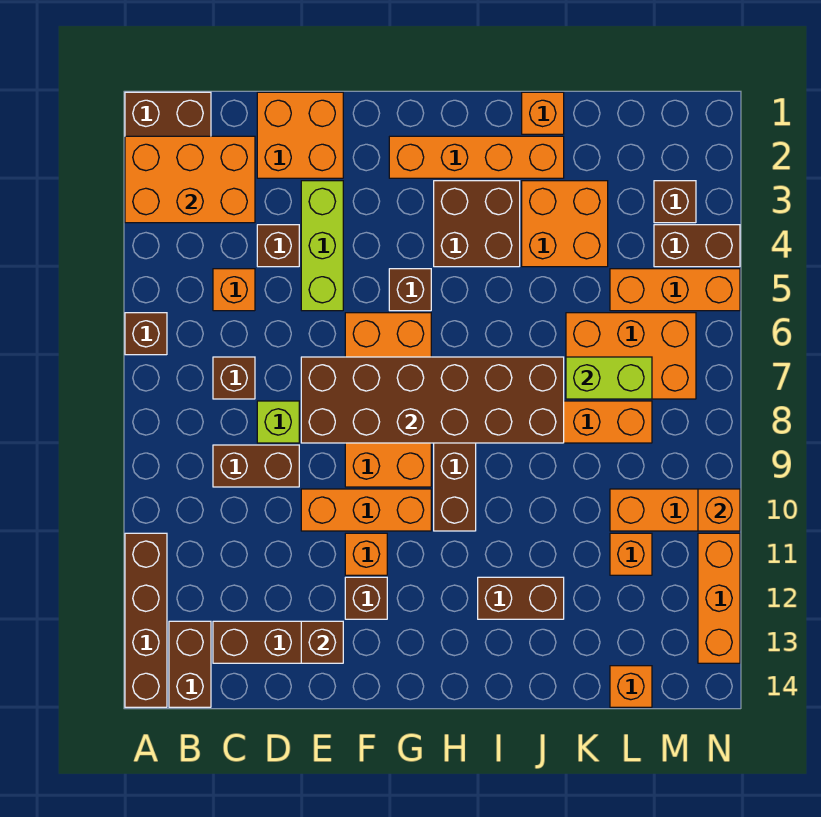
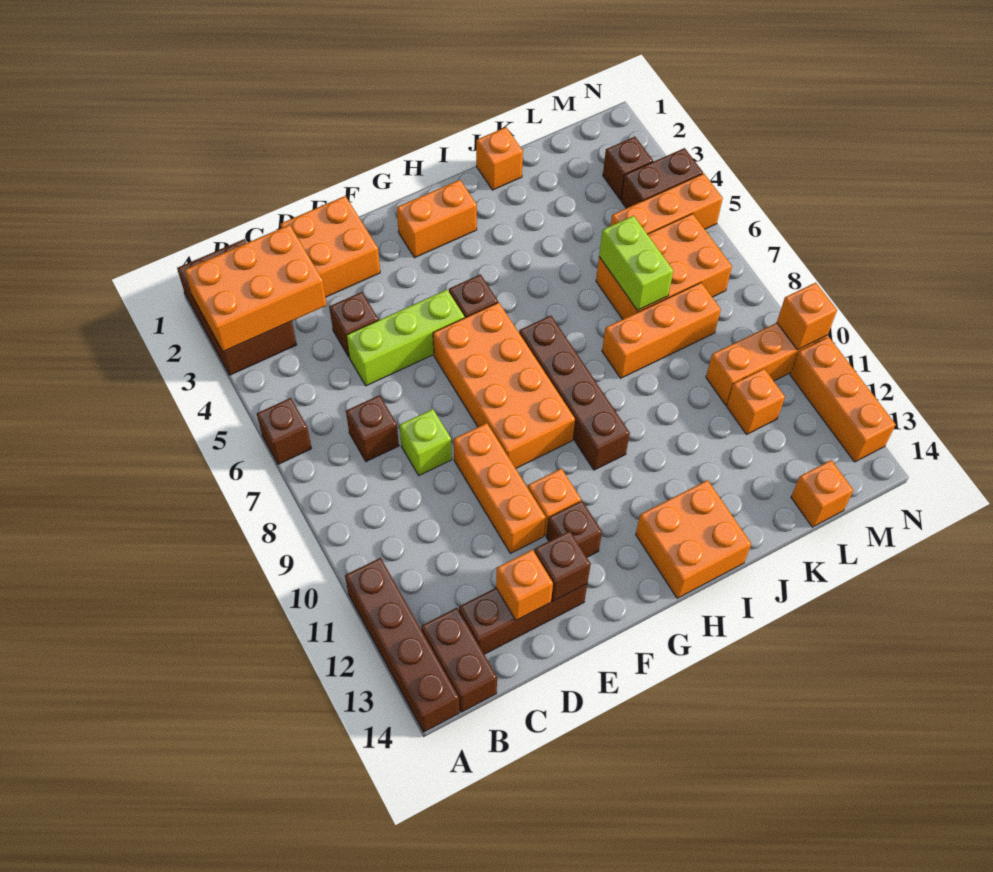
orange 1x1 brick [213,269,255,311] -> orange 1x1 brick moved to [496,550,553,620]
brown 1x2 brick [213,445,299,487] -> none
lime 1x3 brick [301,181,343,311] -> lime 1x3 brick turned to [346,290,464,386]
brown 2x6 brick [301,357,564,443] -> none
orange 1x3 brick [301,489,431,531] -> orange 1x3 brick turned to [454,423,546,553]
orange 1x4 brick [389,136,564,178] -> orange 1x2 brick [397,180,477,258]
brown 2x2 brick [434,181,520,267] -> none
brown 1x2 brick [478,577,564,619] -> none
orange 2x2 brick [522,181,608,267] -> orange 2x2 brick moved to [636,480,751,598]
lime 1x2 brick [566,357,652,399] -> lime 1x2 brick turned to [599,216,673,310]

